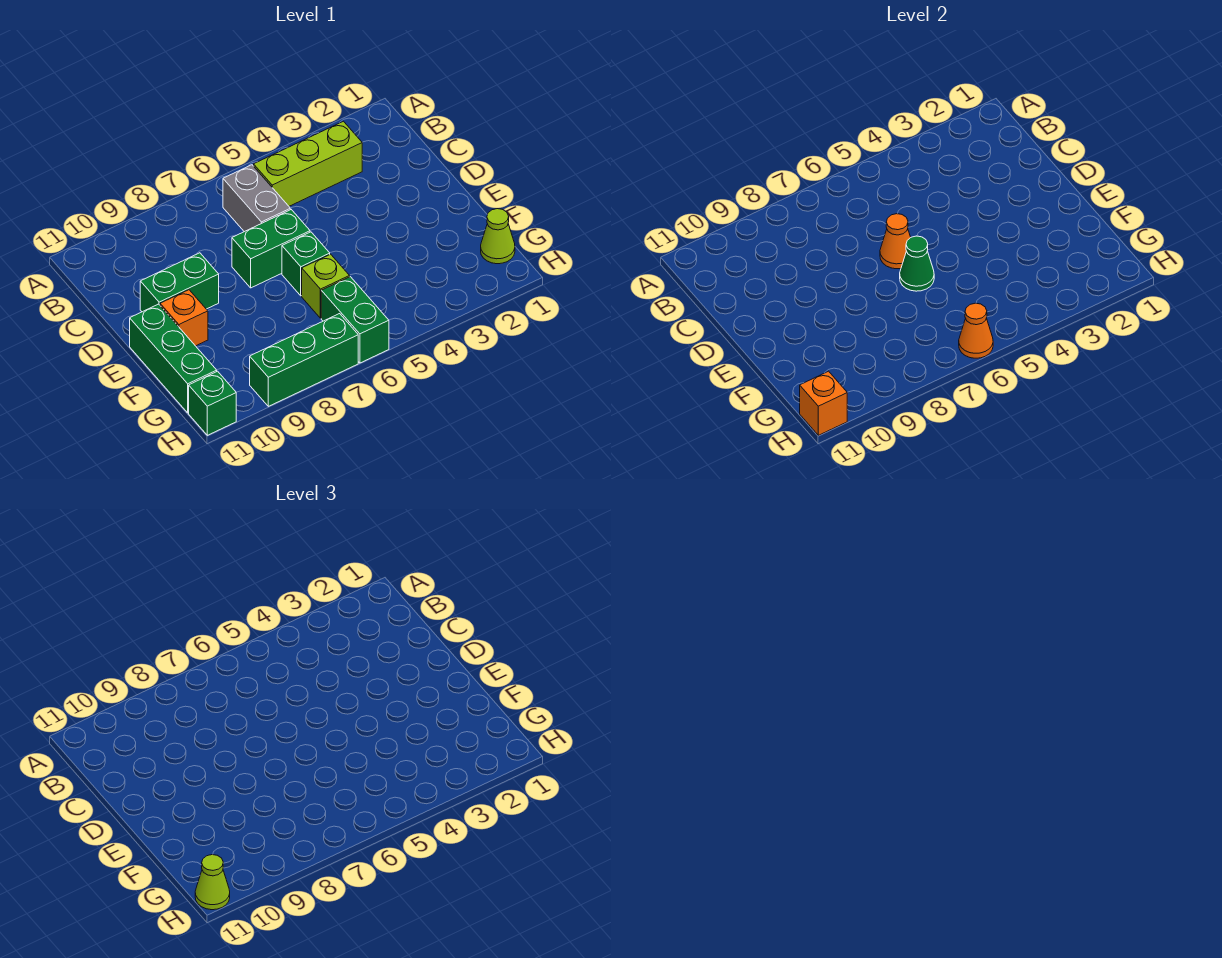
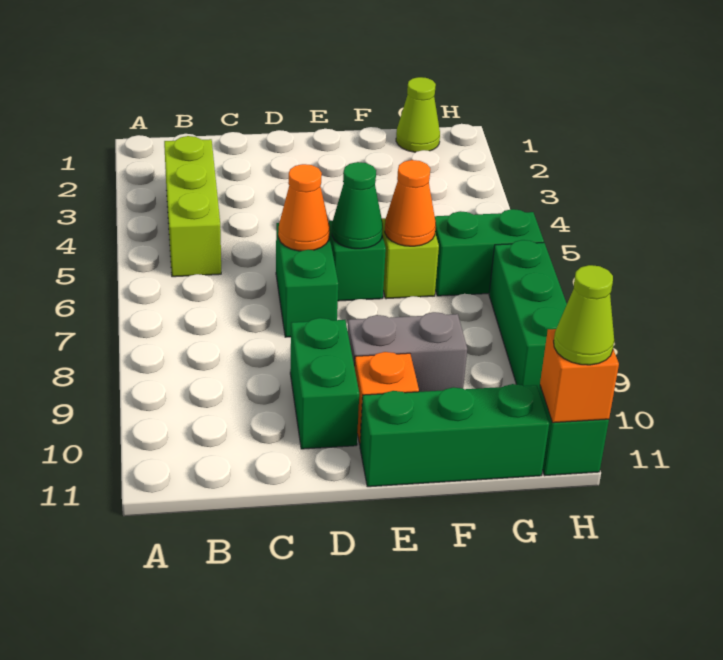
grey 1x2 brick [223,165,290,232] -> grey 1x2 brick moved to [348,312,467,392]
orange 1x1 cone [959,303,993,358] -> orange 1x1 cone moved to [385,160,436,246]

